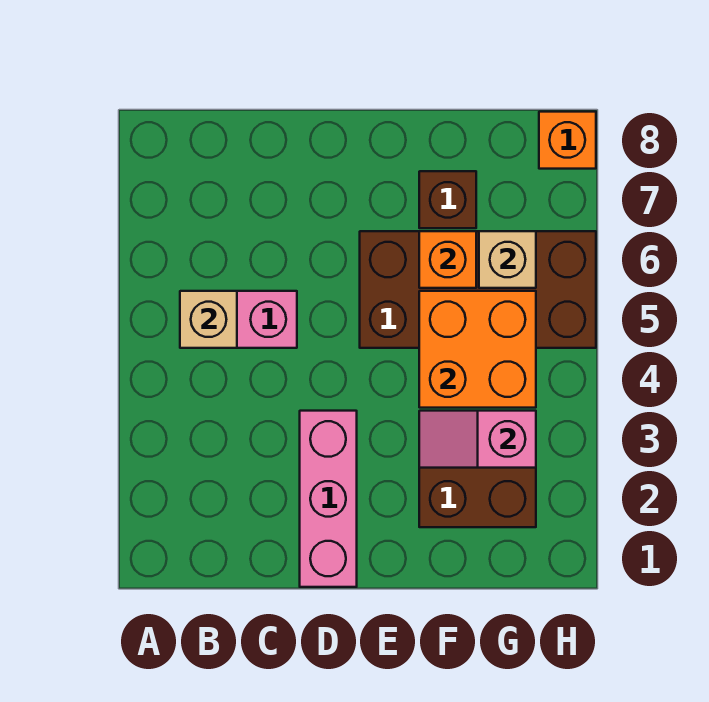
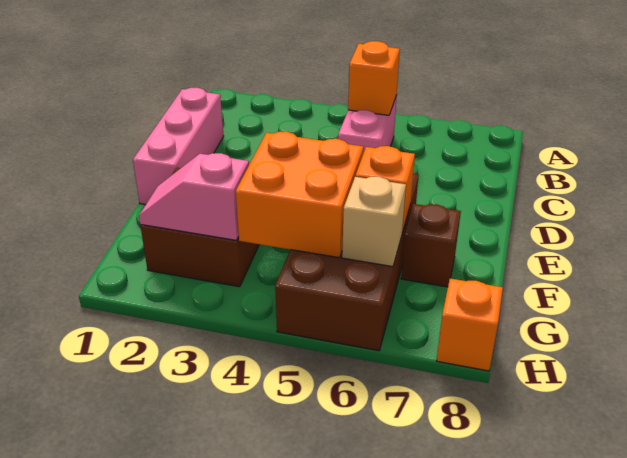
tan 1x1 brick [180,291,237,348] -> orange 1x1 brick [348,41,400,115]
pink 1x3 brick [300,411,357,587] -> pink 1x3 brick turned to [133,88,224,205]
pink 1x2 slope [419,411,536,468] -> pink 1x2 slope turned to [139,153,249,240]

